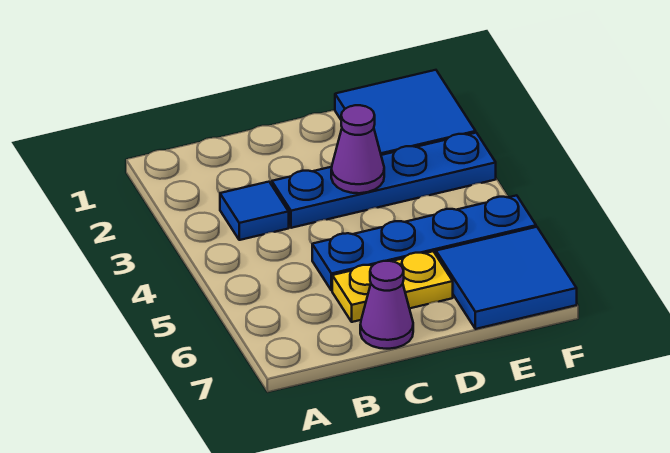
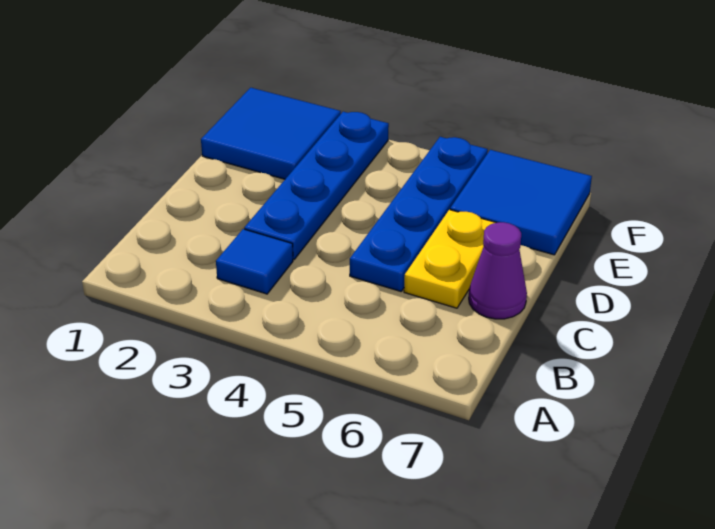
purple 1x1 cone [331,105,384,193] -> none

